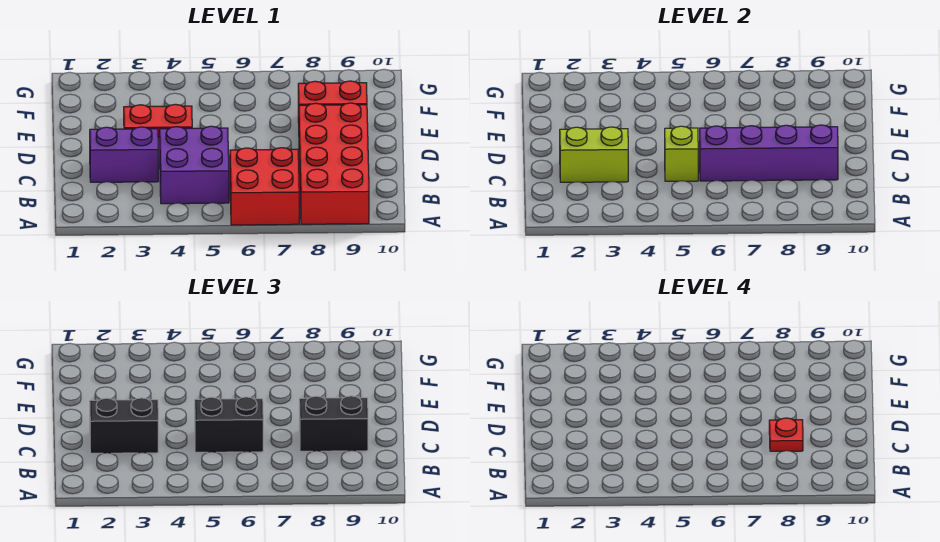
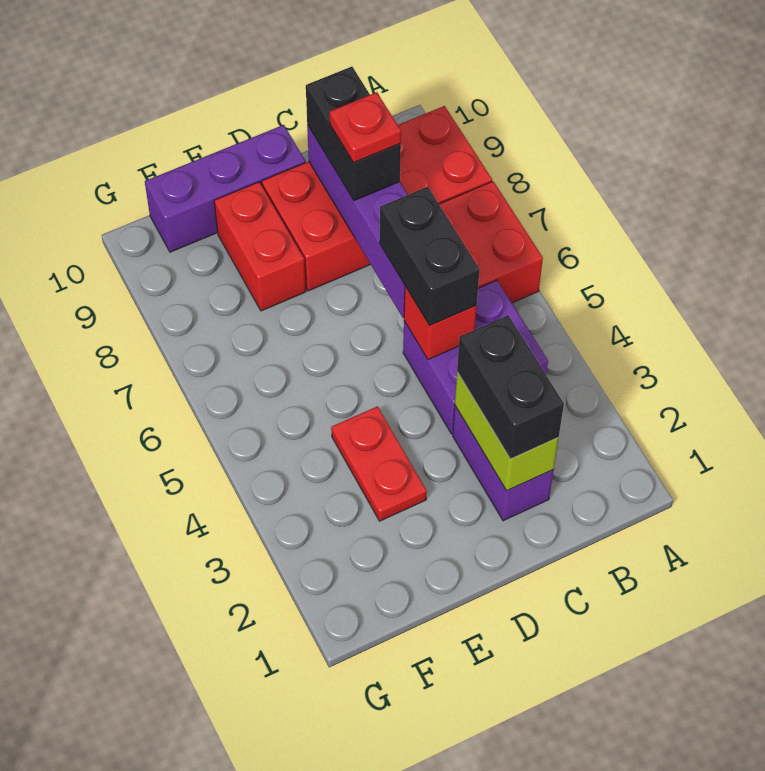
lime 1x1 brick [665,126,698,181] -> red 1x1 brick [404,286,477,360]
none -> purple 1x3 brick [145,125,305,252]

